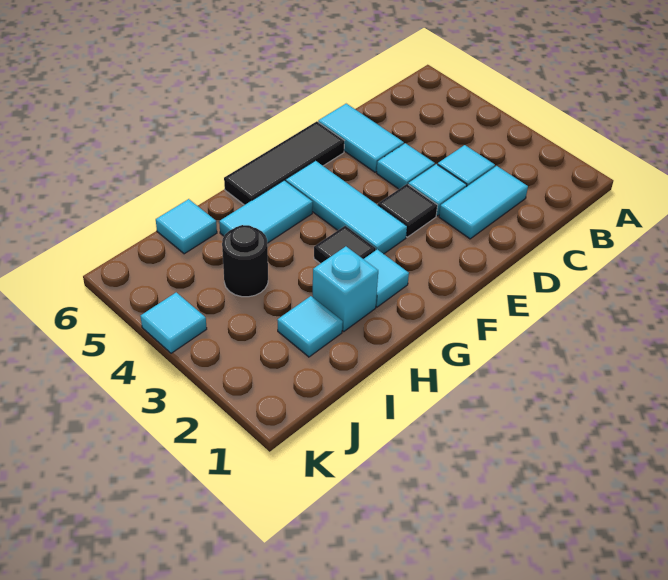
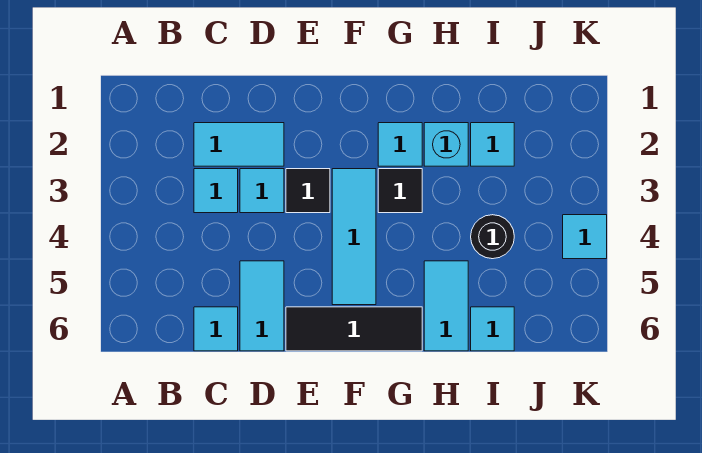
cyan 1x1 tile [377,143,435,189] -> cyan 1x1 tile moved to [194,307,238,351]
cyan 1x2 tile [219,181,313,243] -> cyan 1x2 tile turned to [424,261,468,351]

